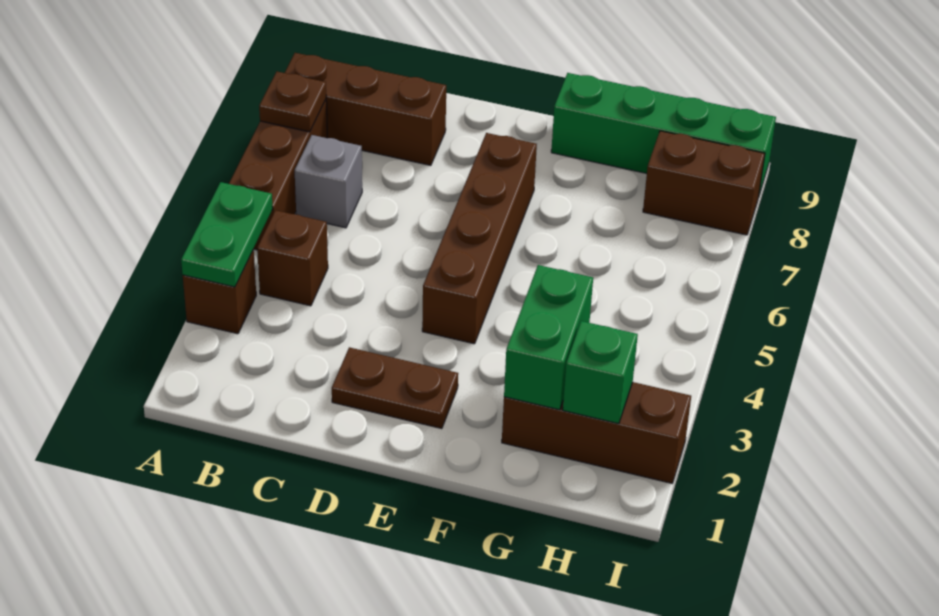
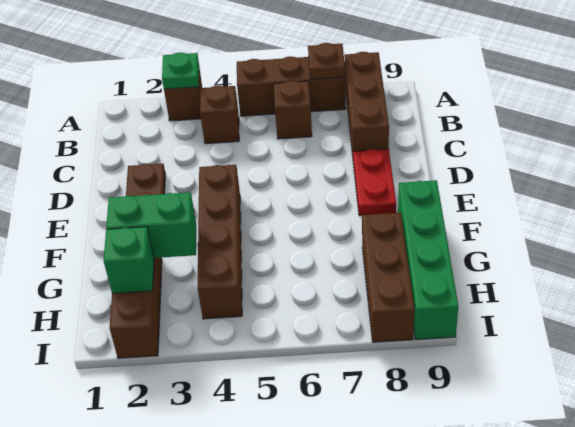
green 1x2 plate [181,182,273,287] -> green 1x1 plate [162,52,199,89]
grey 1x1 brick [295,135,362,228] -> brown 1x1 brick [274,81,312,139]
none -> red 1x2 plate [353,149,396,216]
brown 1x4 brick [422,133,537,344] -> brown 1x4 brick turned to [198,165,242,319]
brown 1x2 brick [643,131,765,235] -> brown 1x3 brick [362,213,414,342]

